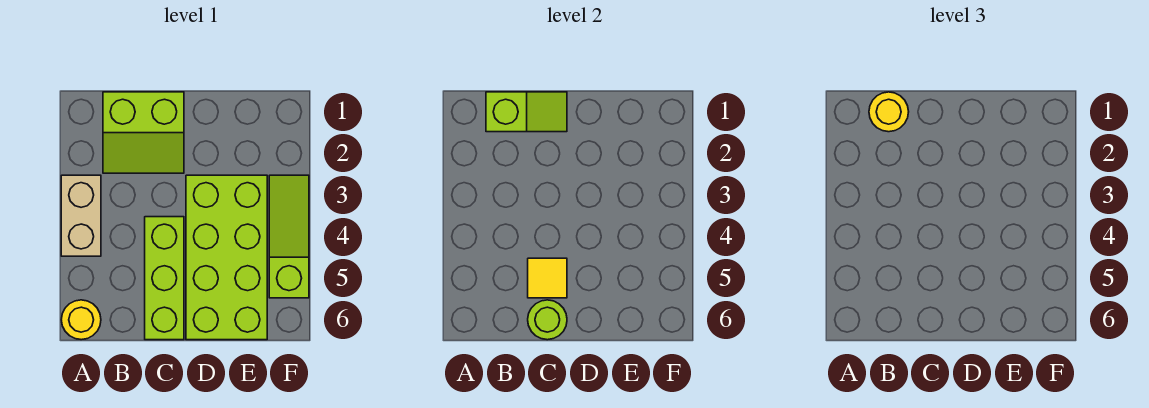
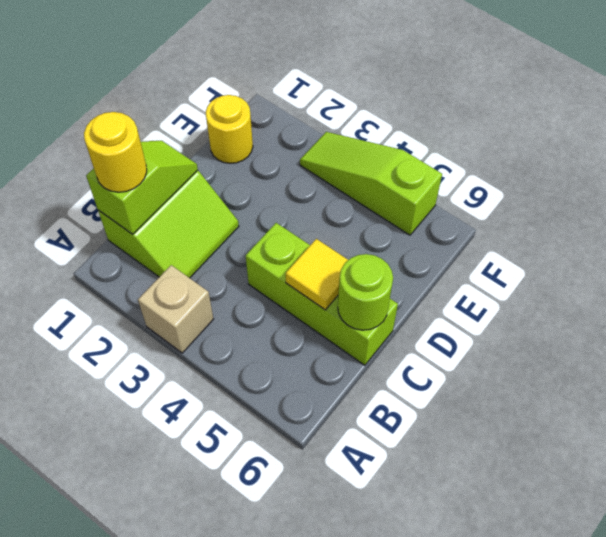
tan 1x2 brick [61,175,101,256] -> tan 1x1 brick [138,265,213,353]
yellow 1x1 round brick [61,300,101,340] -> yellow 1x1 round brick moved to [206,95,253,164]
lime 2x4 brick [186,175,267,340] -> none

